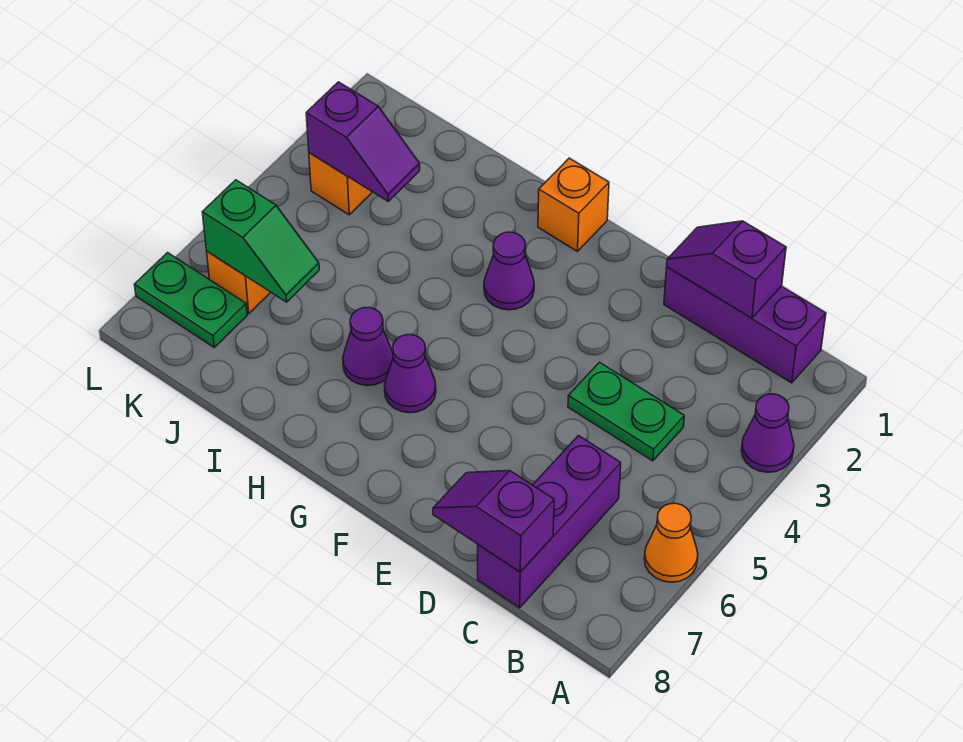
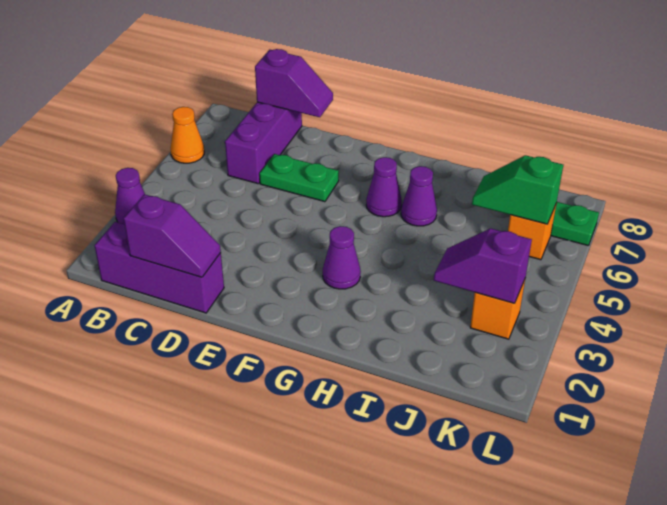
green 1x2 plate [568,362,684,461] -> green 1x2 plate moved to [260,154,339,202]
orange 1x1 brick [538,158,609,251] -> none

